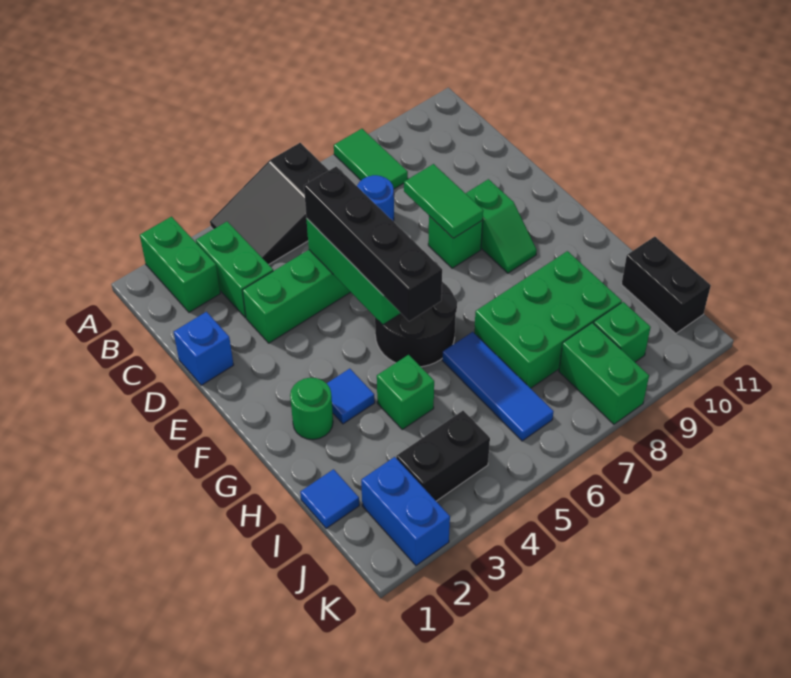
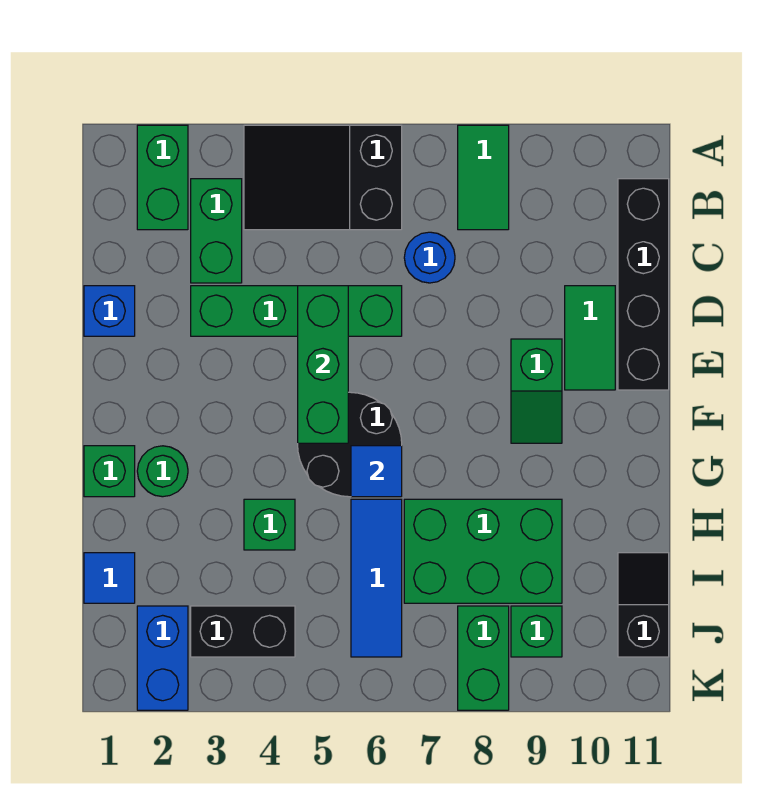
black 1x4 brick [304,166,442,321] -> black 1x4 brick moved to [618,179,669,390]
green 1x2 tile [404,164,483,238] -> green 1x2 tile moved to [565,286,615,390]
green 1x1 brick [428,216,483,268] -> green 1x1 brick moved to [84,446,135,497]
blue 1x1 tile [327,369,375,424] -> blue 1x1 tile moved to [351,446,402,497]
black 1x2 brick [621,237,711,334] -> black 1x2 slope [618,553,669,657]

